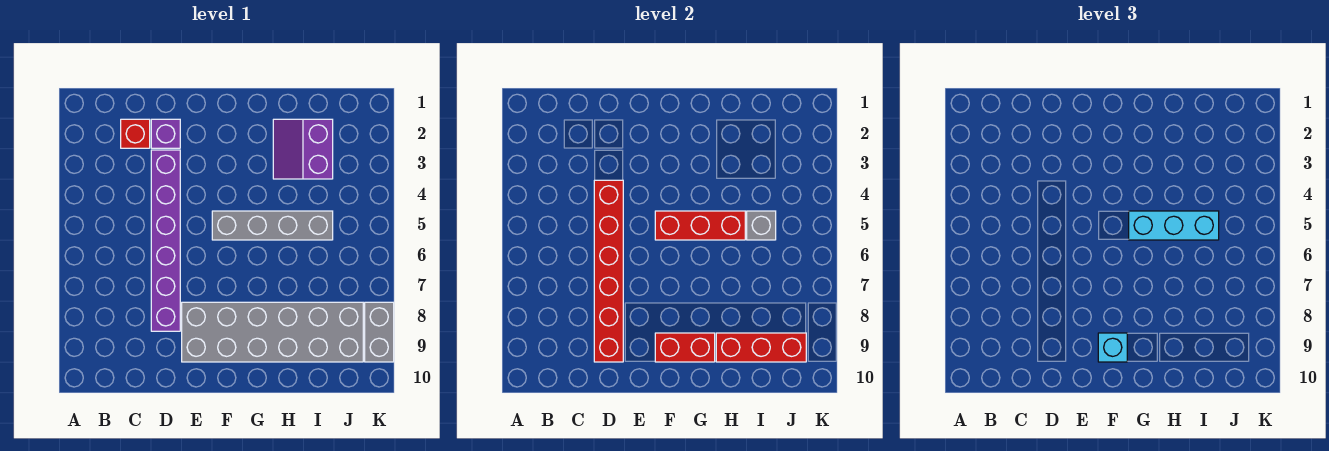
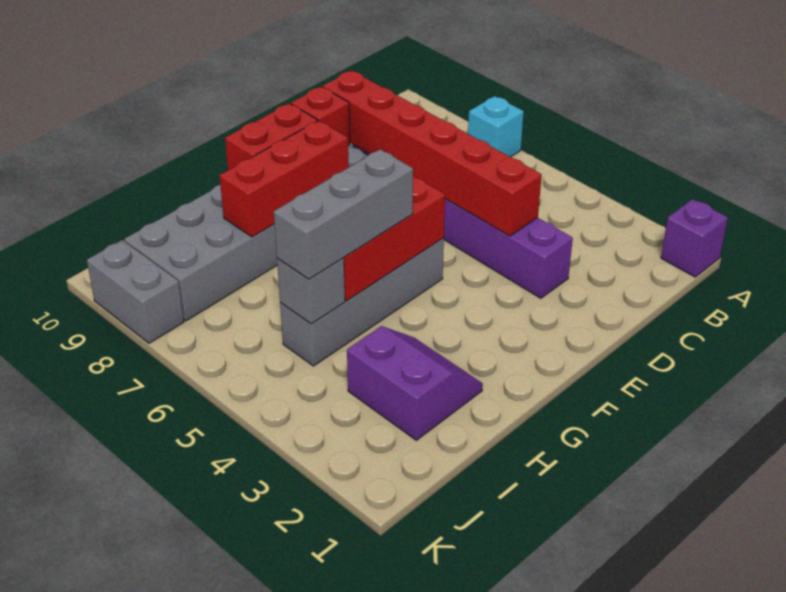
red 1x1 brick [121,119,150,148] -> red 1x1 brick moved to [291,87,350,145]
purple 1x1 brick [151,119,180,148] -> purple 1x1 brick moved to [661,199,728,277]
cyan 1x1 brick [1098,333,1127,362] -> cyan 1x1 brick moved to [468,96,524,157]
cyan 1x3 brick [1129,211,1219,240] -> grey 1x3 brick [274,149,413,279]
red 1x3 brick [716,333,806,362] -> red 1x3 brick moved to [219,121,349,237]

